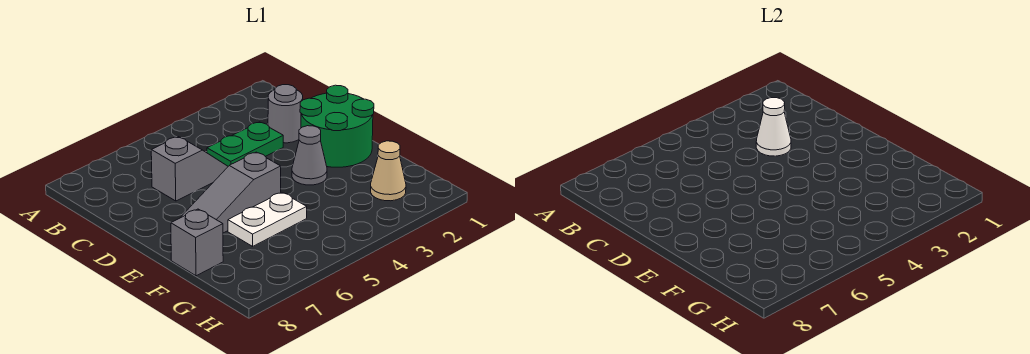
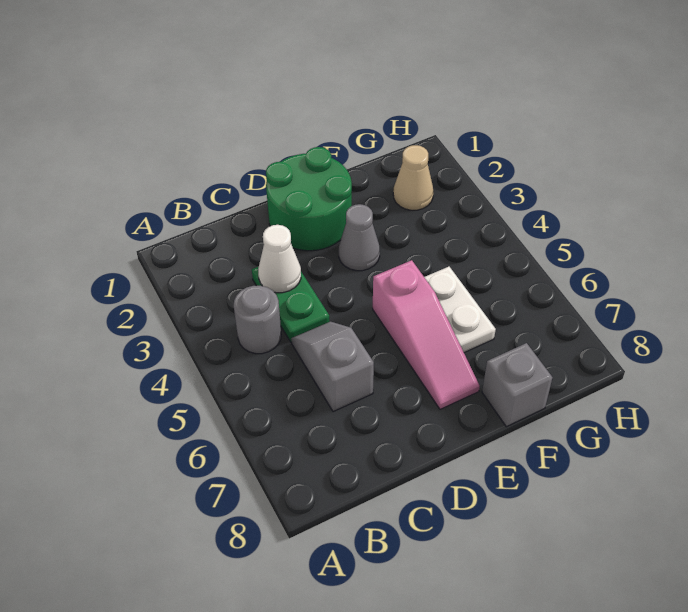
grey 1x1 round brick [268,85,303,143] -> grey 1x1 round brick moved to [234,286,281,354]
grey 1x3 slope [180,152,281,233] -> pink 1x3 slope [373,260,480,409]

